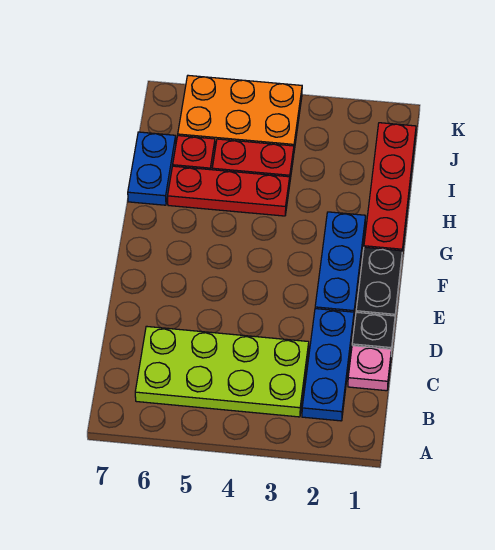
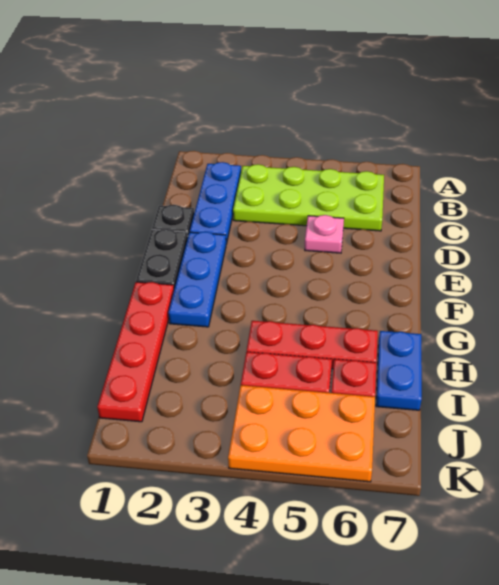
pink 1x1 plate [348,346,391,391] -> pink 1x1 plate moved to [305,215,344,253]

